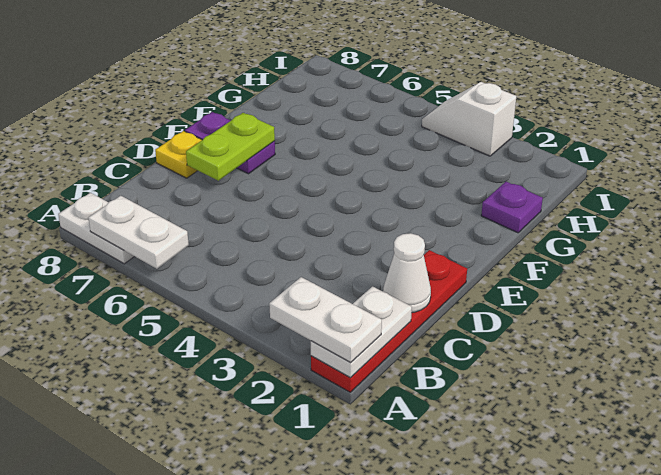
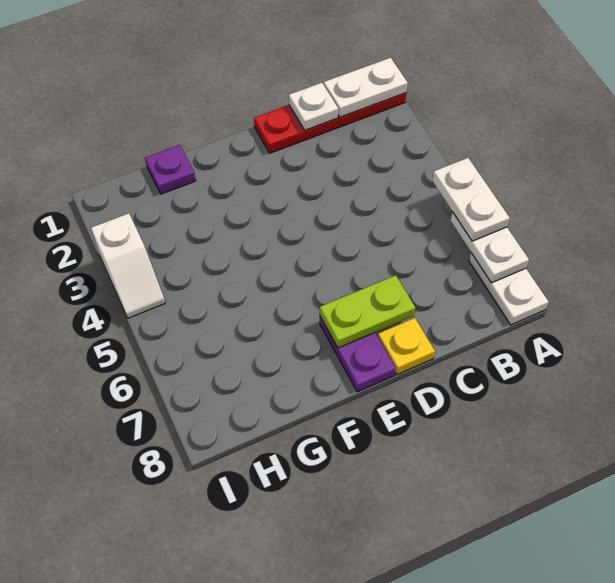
white 1x2 plate [269,277,382,362] -> white 1x2 plate moved to [432,158,510,241]
white 1x1 cone [383,233,431,313] -> white 1x1 plate [289,83,338,130]

